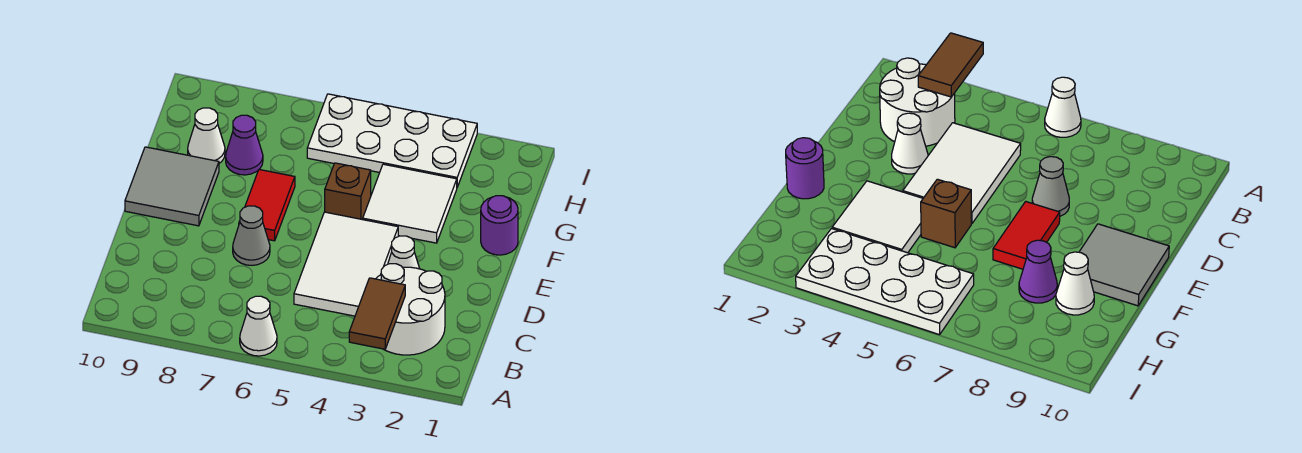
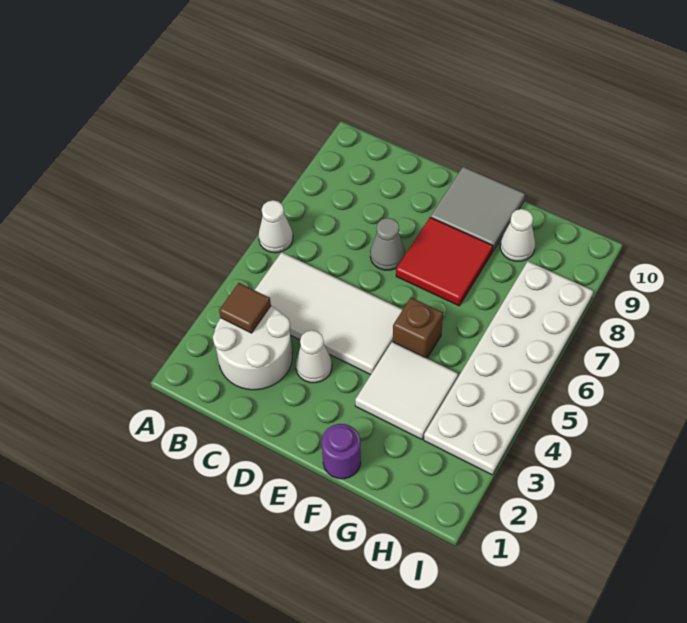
brown 1x2 tile [349,278,405,349] -> brown 1x1 tile [219,283,271,333]
white 2x3 tile [294,212,398,316] -> white 2x4 tile [255,252,403,375]
red 1x2 tile [239,170,295,241] -> red 2x2 tile [396,217,493,306]
purple 1x1 cone [226,115,263,175] -> none
white 2x4 plate [307,94,477,187] -> white 2x6 plate [424,261,593,475]

